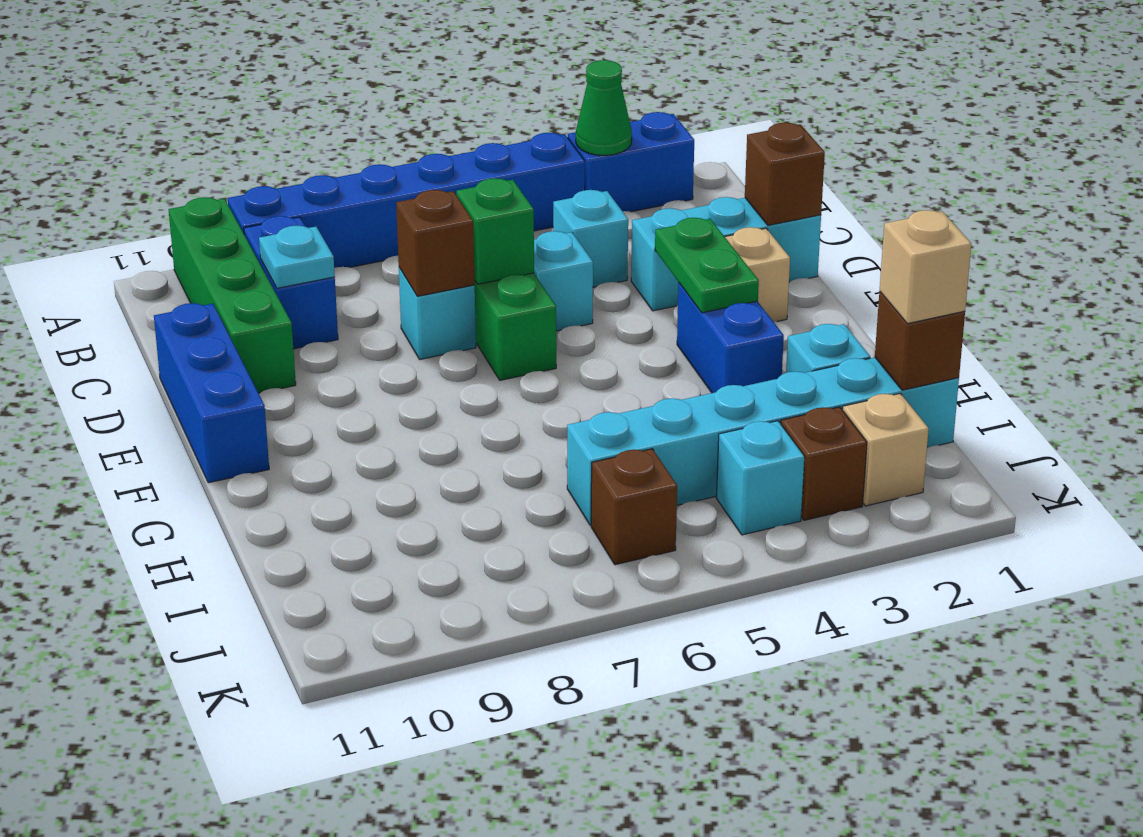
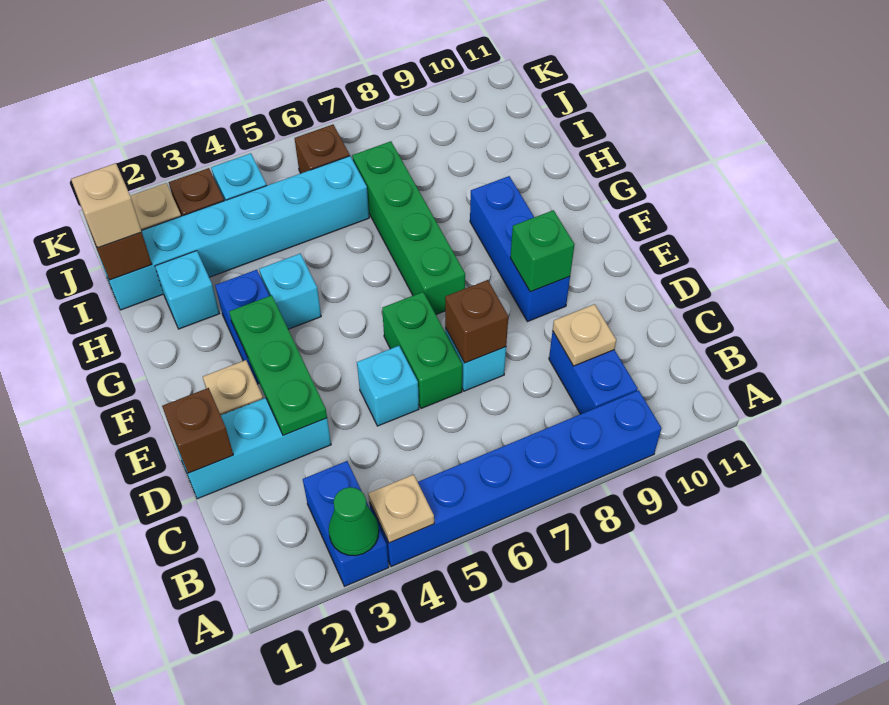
blue 1x2 brick [568,112,694,212] -> blue 1x2 brick turned to [303,461,389,586]
none -> tan 1x1 plate [369,474,434,543]
green 1x4 brick [169,197,296,393] -> green 1x4 brick moved to [352,141,465,314]
cyan 1x1 brick [553,190,628,287] -> cyan 1x1 brick moved to [259,254,321,329]
cyan 1x1 plate [259,225,335,288] -> tan 1x1 plate [553,304,616,366]
green 1x1 brick [456,178,534,284] -> green 1x1 brick moved to [510,210,574,292]
blue 1x3 brick [154,303,269,483] -> blue 1x3 brick moved to [470,176,570,322]
green 1x2 plate [655,218,759,313] -> green 1x3 plate [229,295,327,435]

